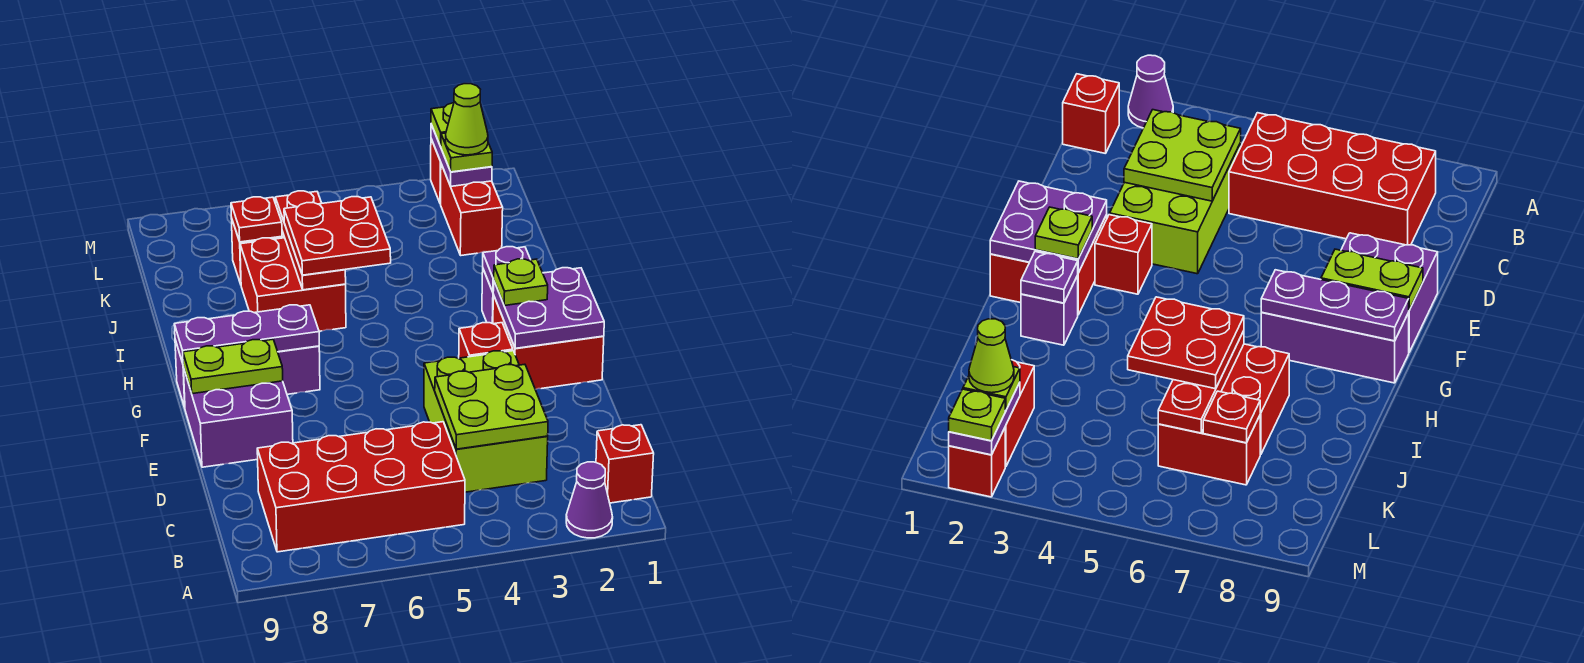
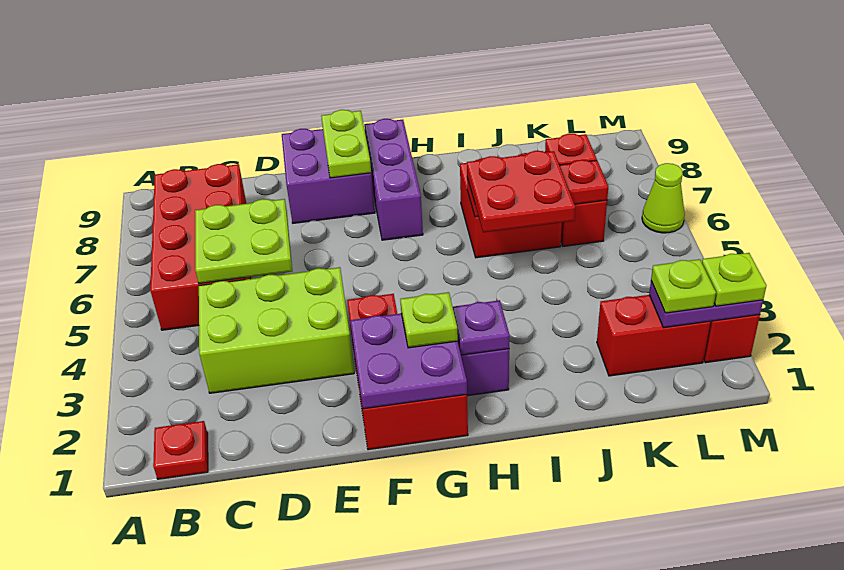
purple 1x1 cone [566,462,613,538] -> none
red 1x1 brick [596,425,654,503] -> red 1x1 plate [153,421,208,479]
lime 2x2 plate [435,364,548,449] -> lime 2x2 plate moved to [195,199,292,283]
purple 1x3 plate [174,305,319,363] -> none
lime 1x1 cone [445,84,488,155] -> lime 1x1 cone moved to [642,163,685,233]

